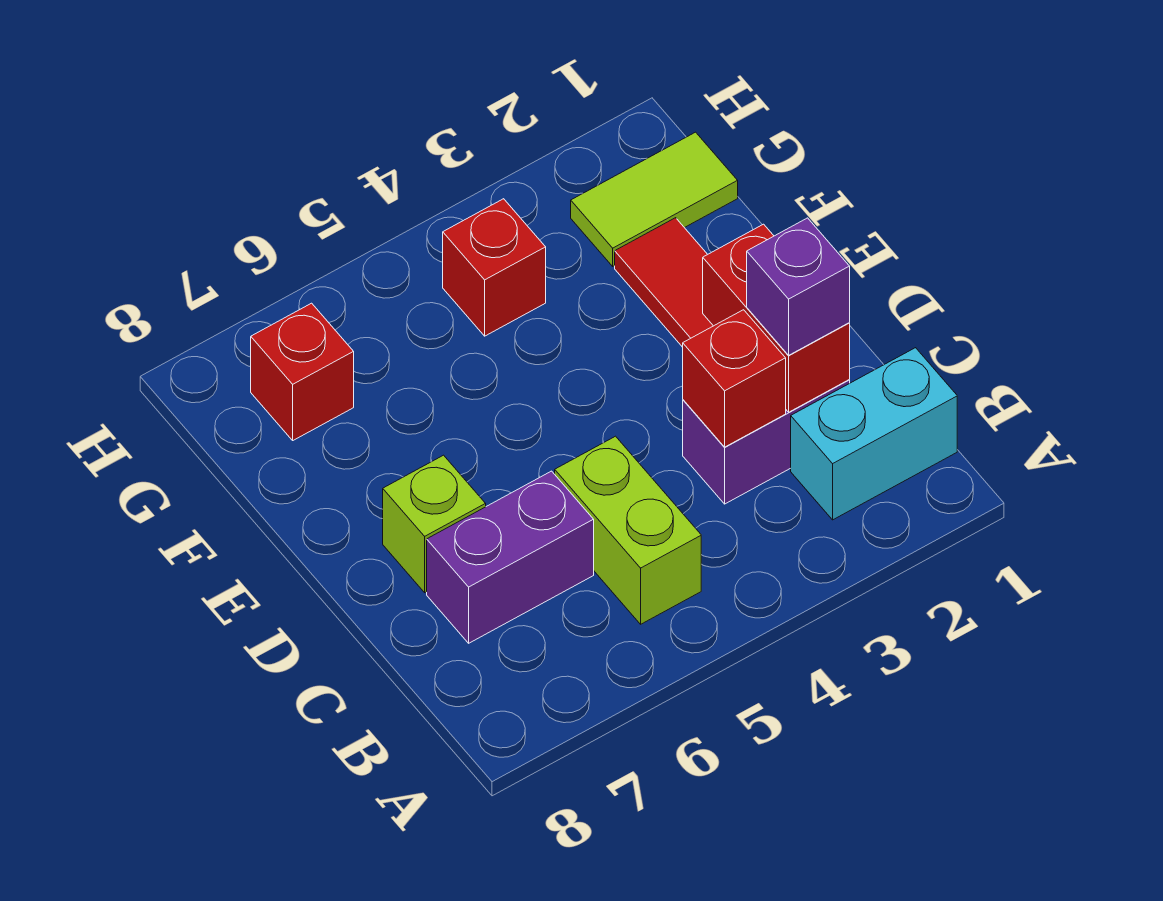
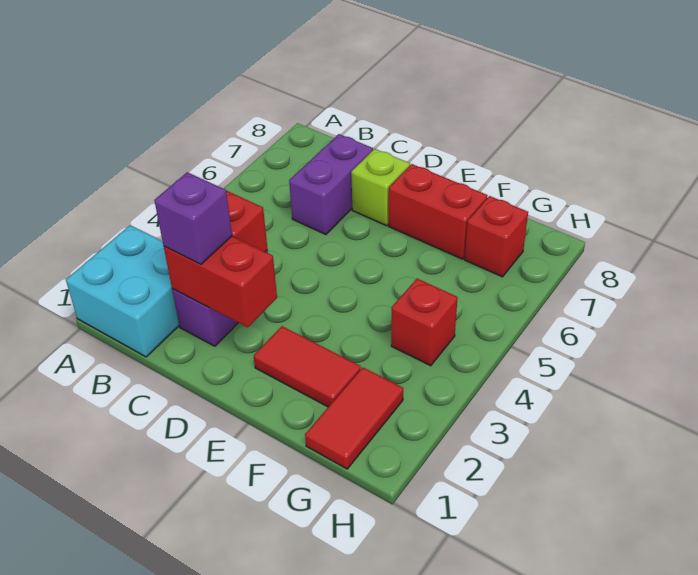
cyan 1x2 brick [791,348,957,520] -> cyan 2x2 brick [66,225,179,357]
lime 1x2 brick [555,436,701,624] -> none
none -> red 1x2 brick [389,164,488,259]
lime 1x2 tile [571,132,738,266] -> red 1x2 tile [305,367,403,469]

